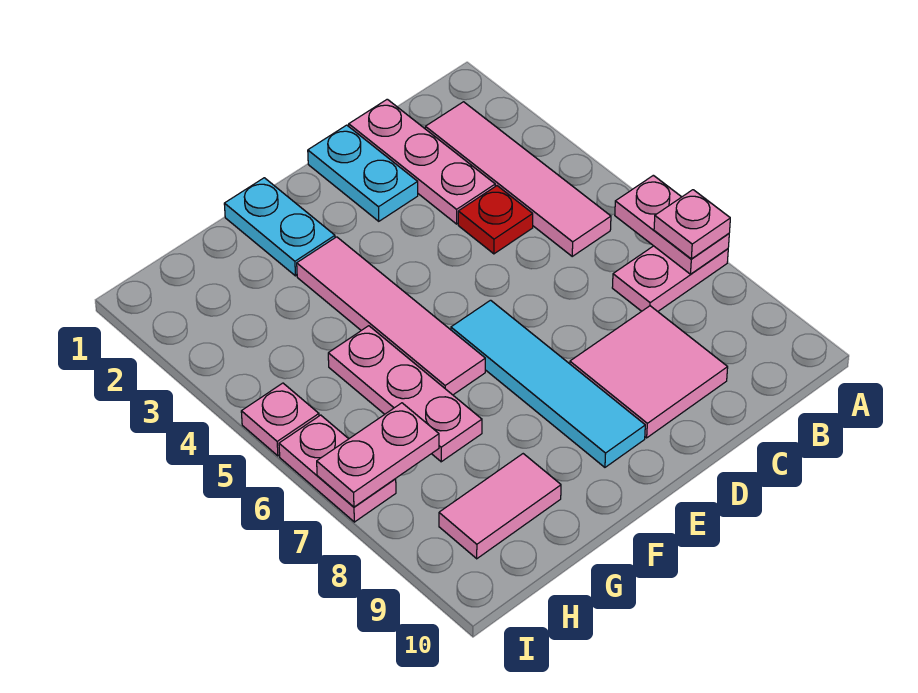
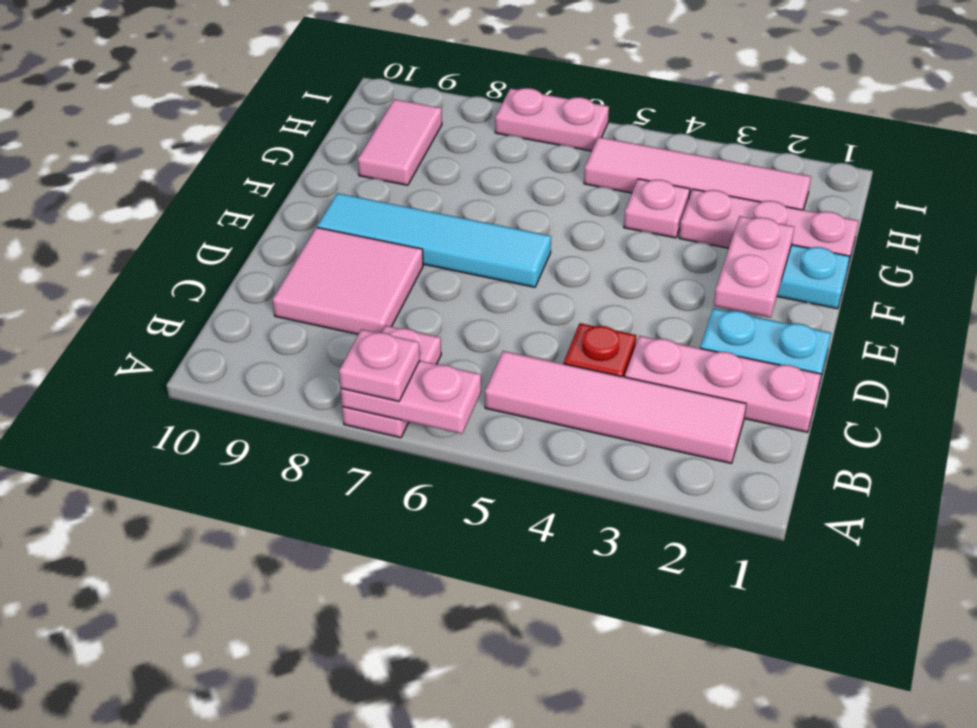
pink 1x4 tile [297,237,485,395] -> pink 1x4 tile moved to [584,137,811,210]
pink 1x3 plate [328,326,482,462] -> pink 1x3 plate moved to [679,189,858,265]
pink 1x2 plate [317,403,439,507] -> pink 1x2 plate moved to [714,216,794,318]
pink 1x1 plate [241,383,319,456] -> pink 1x1 plate moved to [624,179,690,238]

